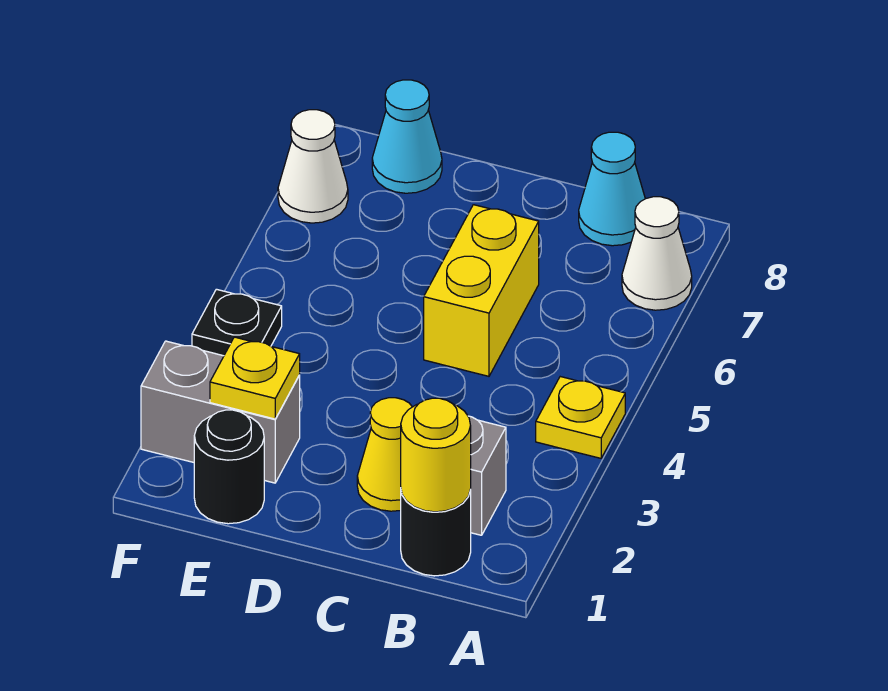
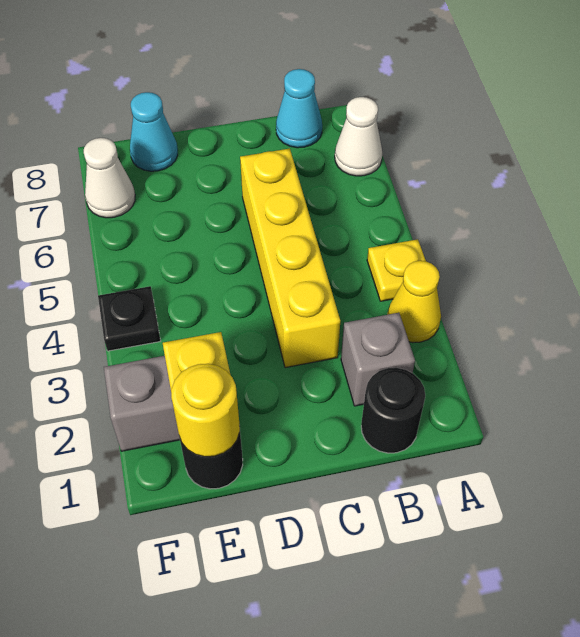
yellow 1x1 round brick [401,398,471,512] -> yellow 1x1 round brick moved to [171,364,240,457]
yellow 1x1 cone [357,398,412,511] -> yellow 1x1 cone moved to [388,261,441,343]
yellow 1x2 brick [424,205,539,376] -> yellow 1x4 brick [240,149,340,368]

